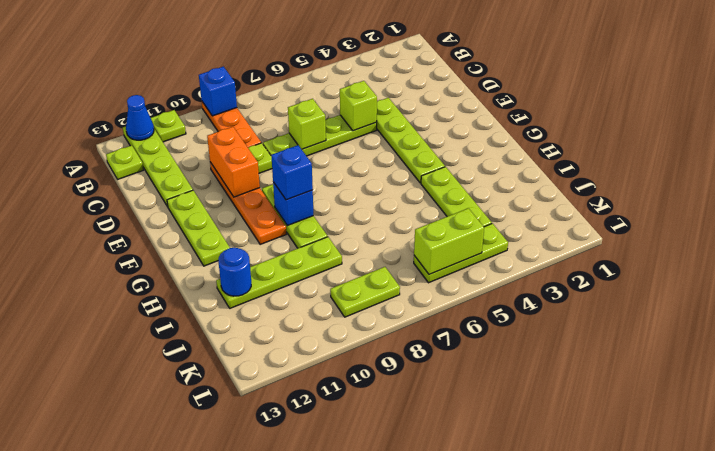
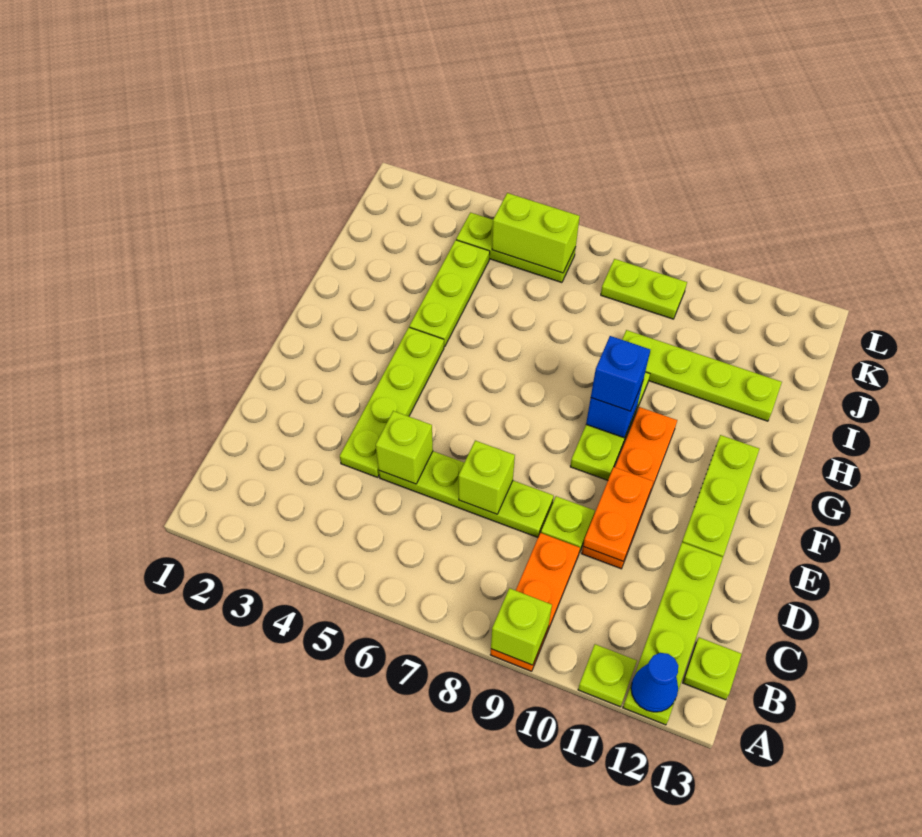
blue 1x1 brick [199,67,237,116] -> lime 1x1 brick [491,588,552,665]
orange 1x2 brick [207,127,260,197] -> orange 1x2 plate [583,467,653,561]
blue 1x1 round brick [218,247,251,296] -> none

